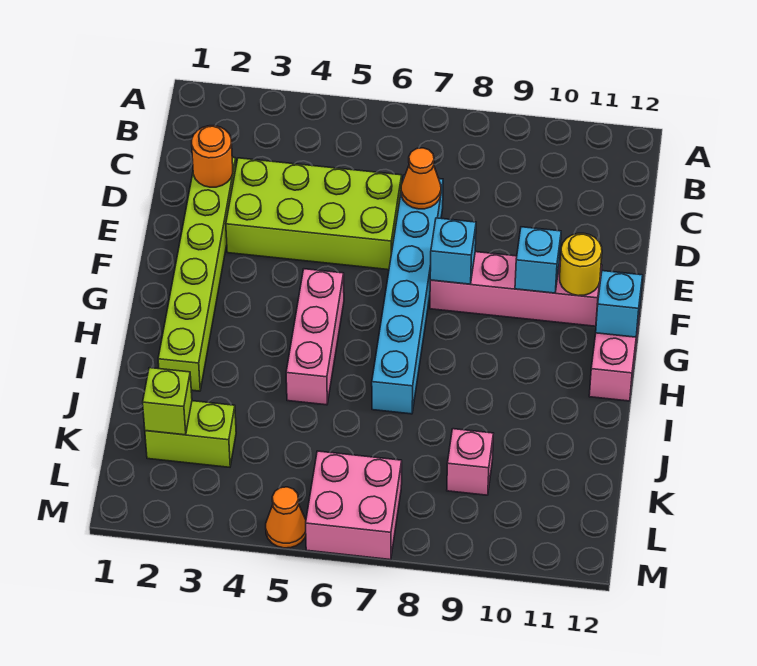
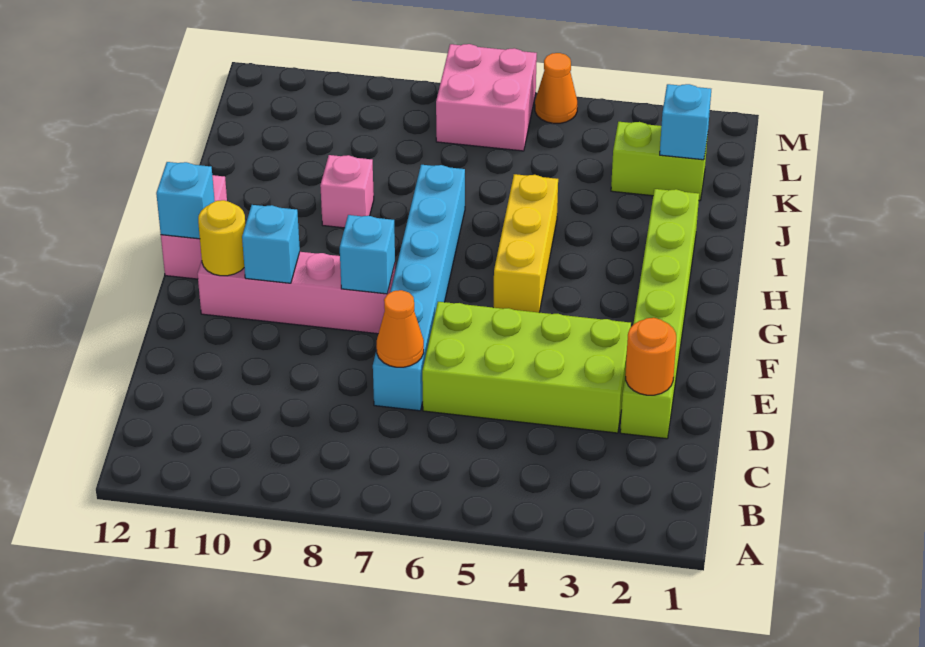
pink 1x3 brick [286,269,344,405] -> yellow 1x3 brick [493,174,558,312]
lime 1x1 brick [143,368,192,435] -> cyan 1x1 brick [660,84,711,160]
pink 1x1 brick [447,429,493,495] -> pink 1x1 brick moved to [320,155,374,228]

